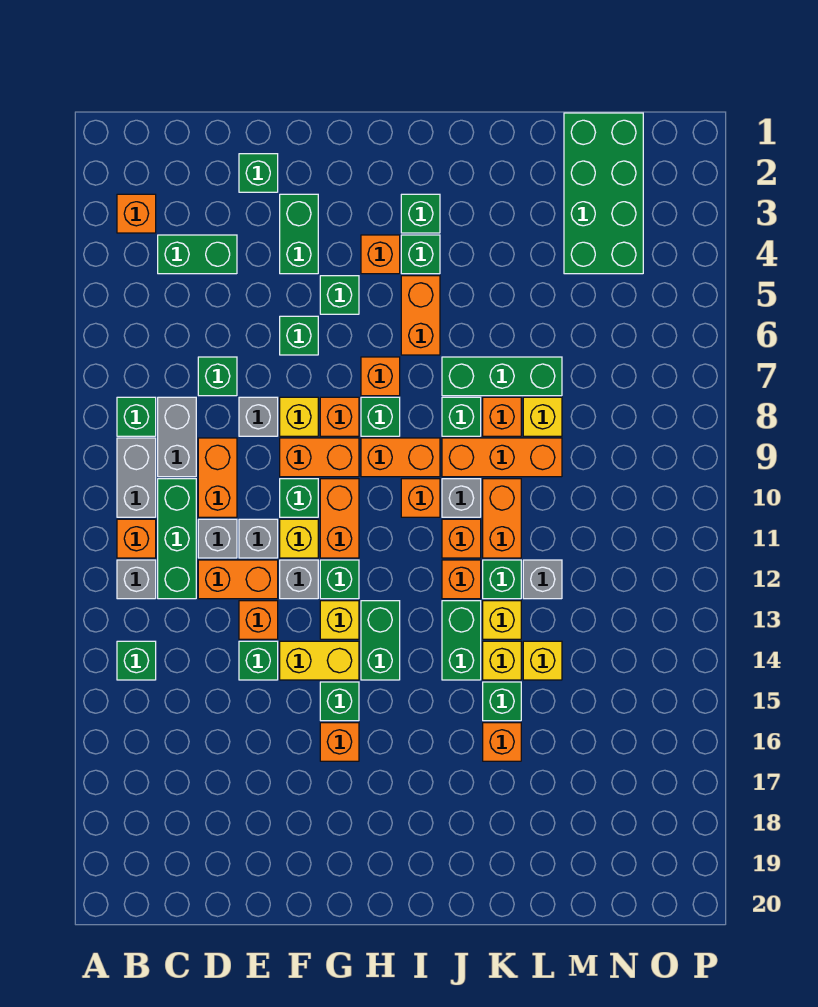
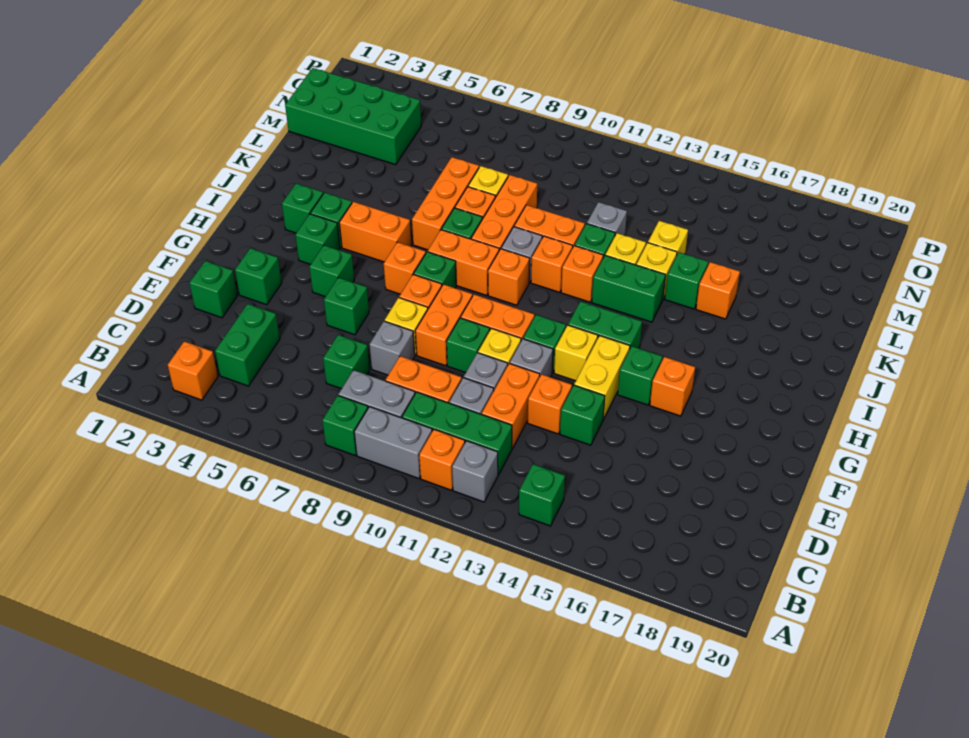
green 1x2 brick [280,194,318,274] -> green 1x1 brick [235,248,282,305]
orange 1x1 brick [361,235,400,274] -> green 1x1 brick [295,214,340,264]
orange 1x2 brick [361,438,440,477] -> orange 1x2 brick turned to [428,230,499,295]
green 1x3 brick [442,357,562,396] -> orange 1x3 brick [412,157,479,250]

